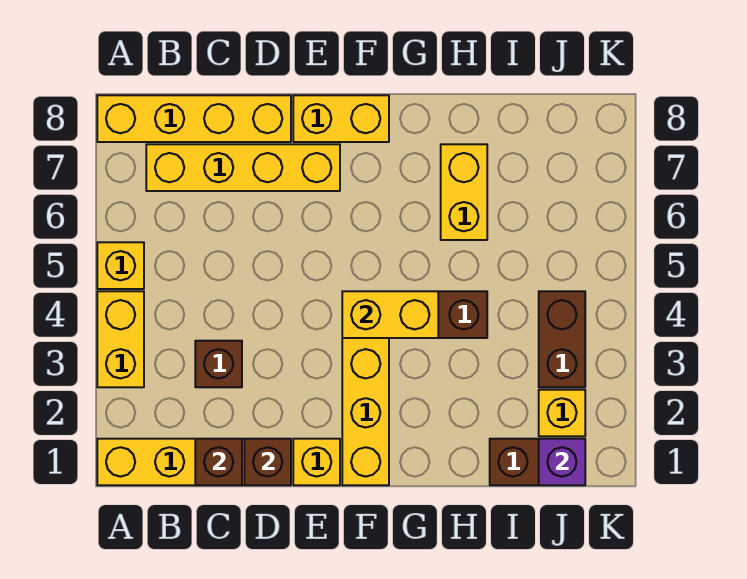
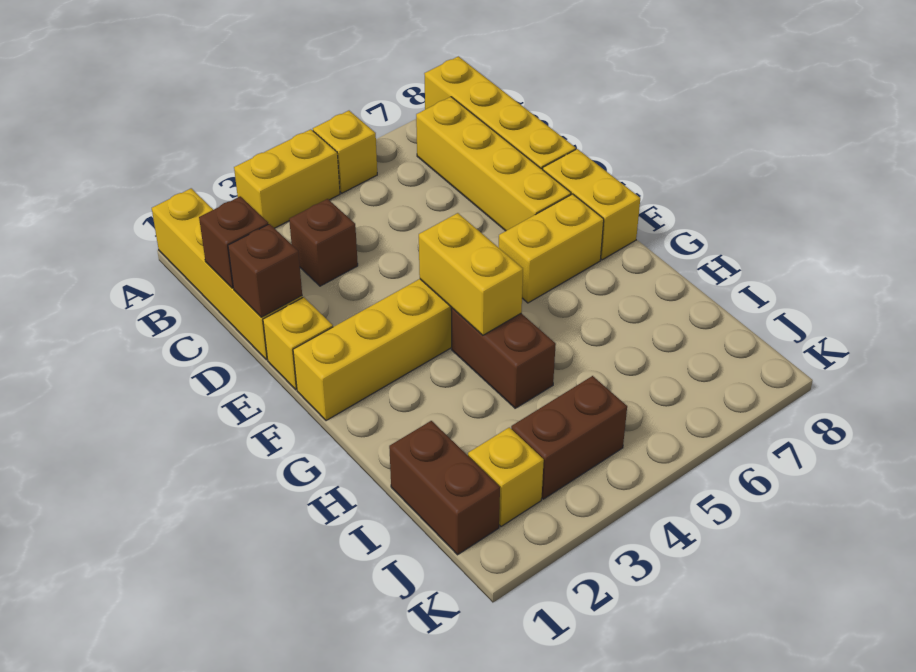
yellow 1x2 brick [441,144,487,240] -> yellow 1x2 brick moved to [499,194,604,303]
purple 1x1 brick [539,439,585,485] -> none

